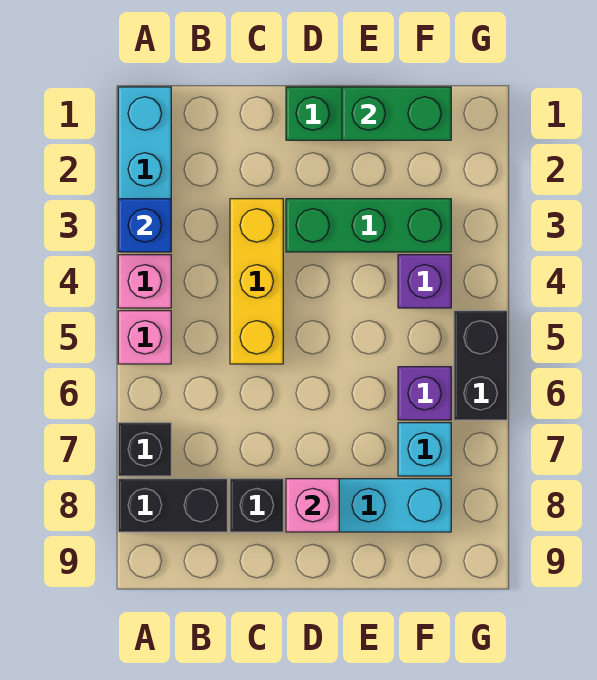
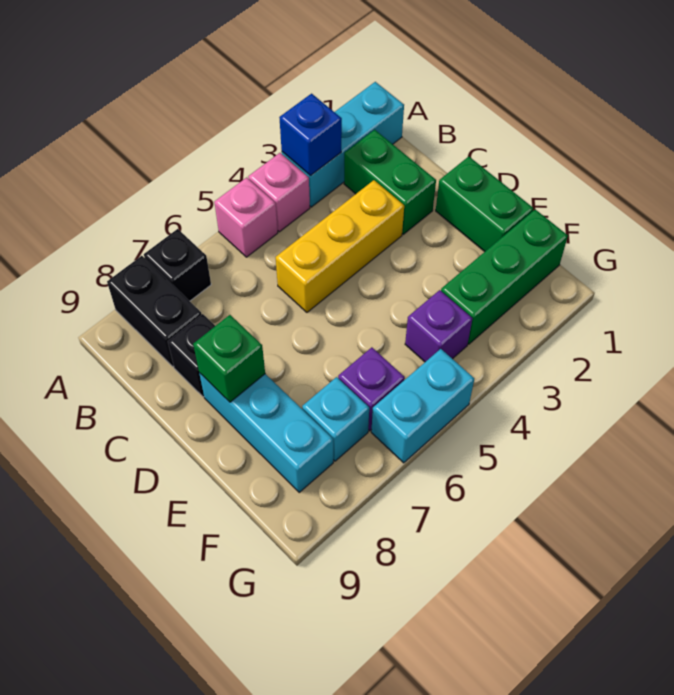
green 1x3 brick [286,199,451,252] -> green 1x3 brick turned to [441,210,568,344]
pink 1x1 brick [286,479,339,532] -> green 1x1 brick [193,315,265,402]
green 1x2 brick [342,87,451,140] -> green 1x2 brick moved to [344,130,436,234]
black 1x2 brick [454,311,507,420] -> cyan 1x2 brick [371,349,474,463]

